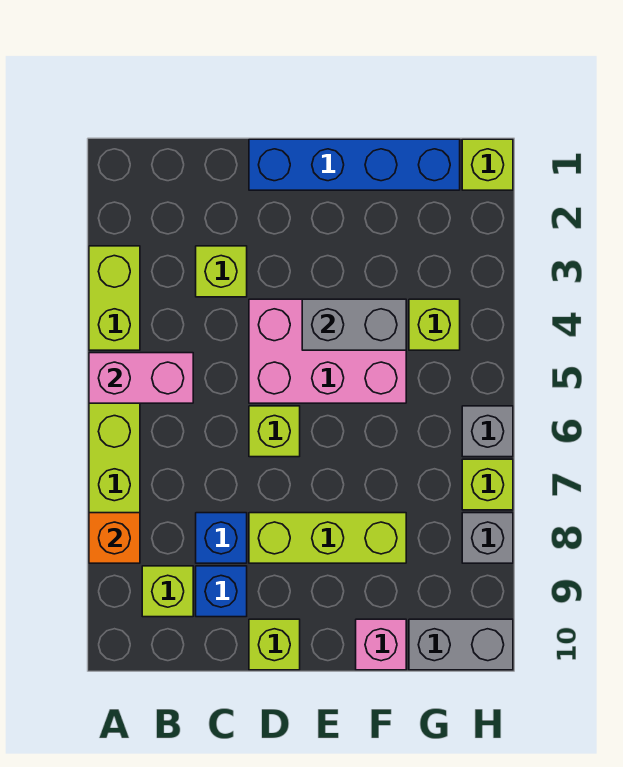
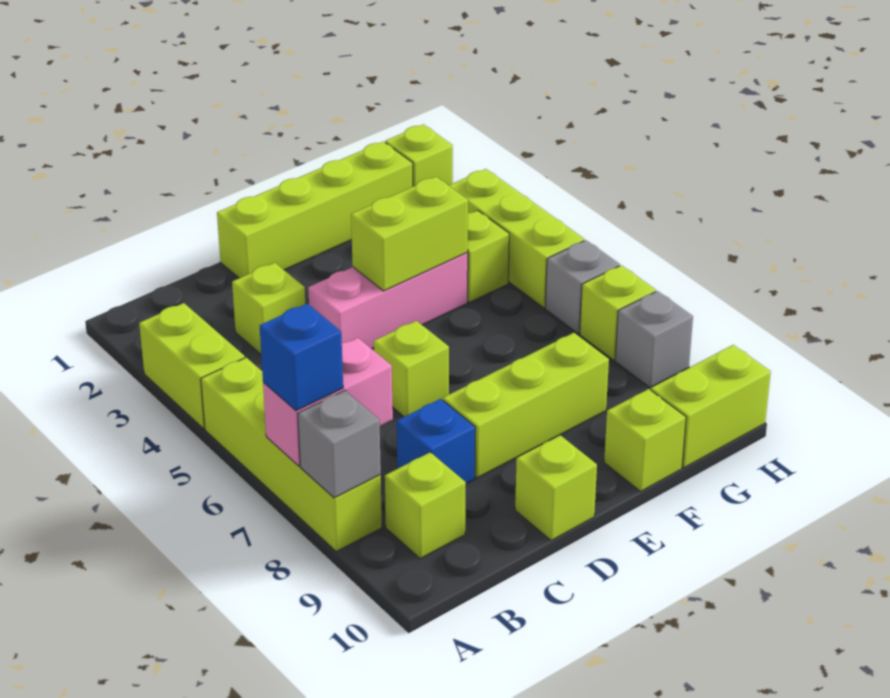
pink 1x2 brick [89,353,193,403] -> pink 1x2 brick moved to [263,338,393,466]
orange 1x1 brick [89,513,140,563] -> grey 1x1 brick [298,390,381,498]
blue 1x1 brick [196,566,247,617] -> blue 1x1 brick moved to [260,304,343,411]
blue 1x4 brick [249,139,460,190] -> lime 1x4 brick [217,142,413,278]
pink 2x3 brick [249,299,406,403] -> pink 1x3 brick [308,253,468,349]
grey 1x2 brick [302,299,406,350] -> lime 1x2 brick [351,177,468,291]
pink 1x1 brick [356,619,406,670] -> lime 1x1 brick [604,389,686,491]
grey 1x2 brick [409,619,513,670] -> lime 1x2 brick [651,345,771,468]
none -> lime 1x3 brick [449,169,584,308]

